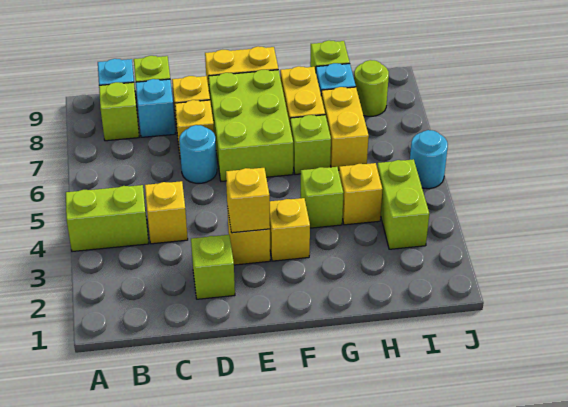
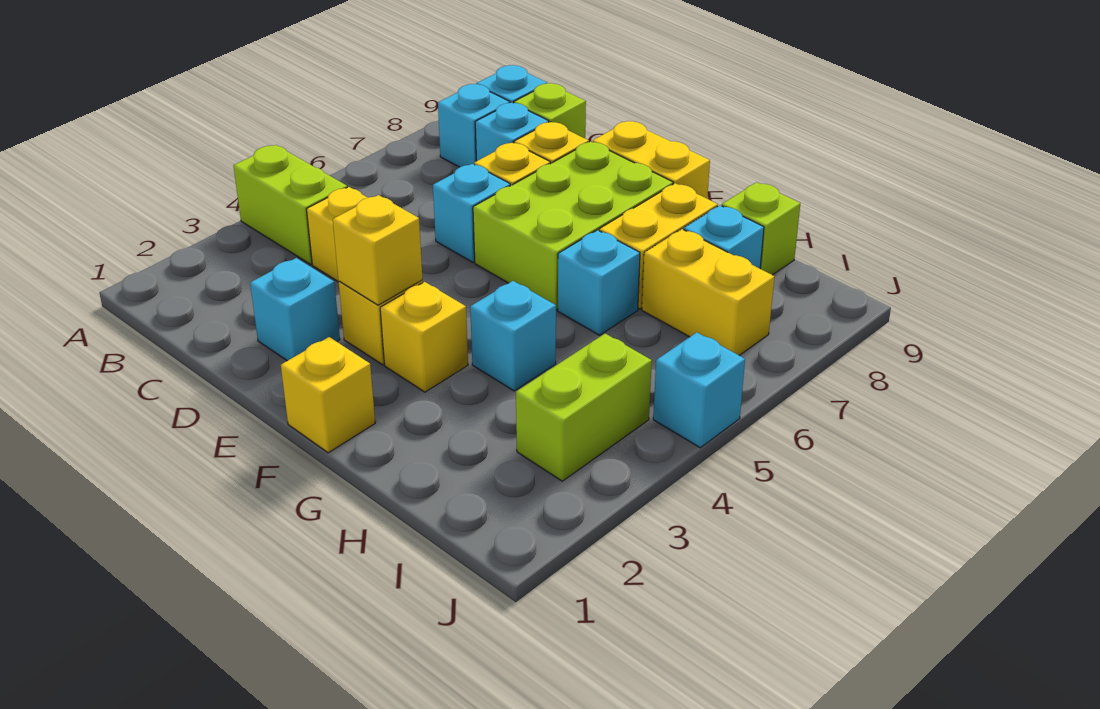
lime 1x1 brick [99,82,139,141] -> cyan 1x1 brick [438,84,510,167]
lime 1x1 brick [191,235,235,299] -> cyan 1x1 brick [250,258,340,361]
cyan 1x1 round brick [179,125,217,183] -> cyan 1x1 brick [433,164,510,262]
lime 1x1 brick [300,167,343,228] -> cyan 1x1 brick [470,281,556,391]
lime 1x1 brick [290,115,331,174] -> cyan 1x1 brick [558,230,640,335]
yellow 1x1 brick [339,163,383,225] -> yellow 1x1 brick moved to [281,337,375,453]
yellow 1x2 brick [321,87,369,170] -> yellow 1x2 brick turned to [642,229,774,355]
lime 1x1 round brick [354,60,389,116] -> none
cyan 1x1 round brick [410,130,448,189] -> cyan 1x1 brick [653,332,745,448]

